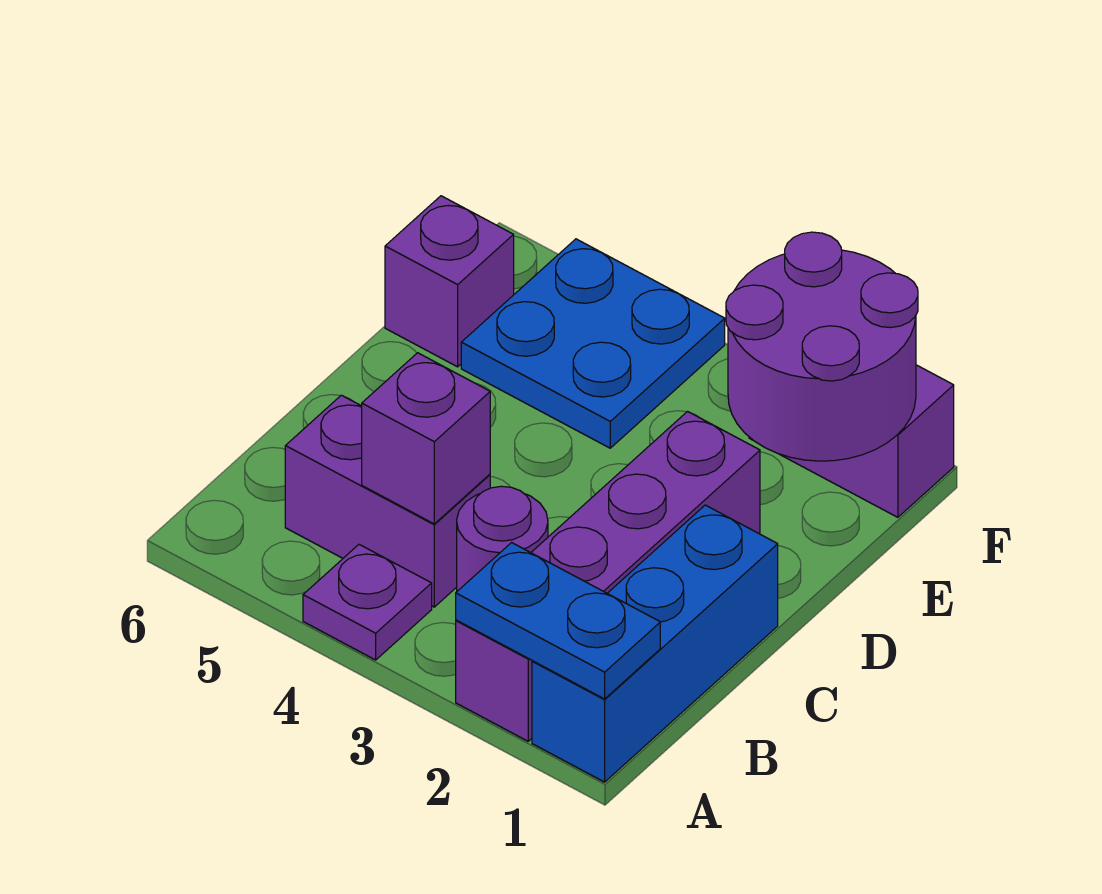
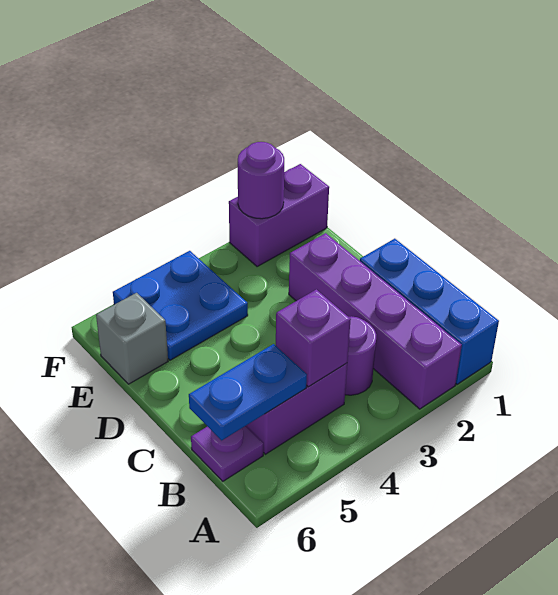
blue 1x2 plate [456,543,660,699] -> blue 1x2 plate moved to [189,344,307,440]
purple 1x1 plate [303,545,432,660] -> purple 1x1 plate moved to [191,426,263,481]
purple 2x2 round brick [726,232,918,461] -> purple 1x1 round brick [238,142,284,219]
purple 1x1 brick [385,196,514,367] -> grey 1x1 brick [96,293,168,384]

